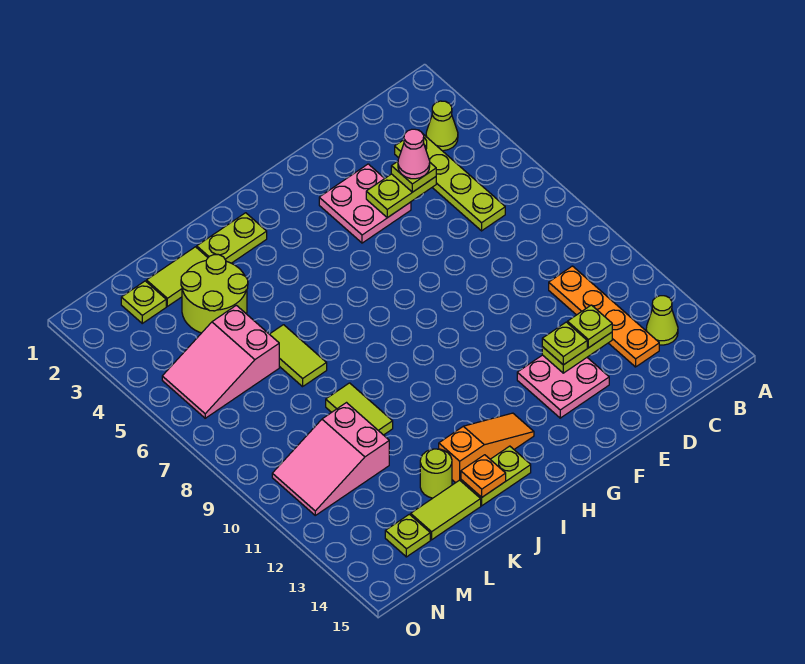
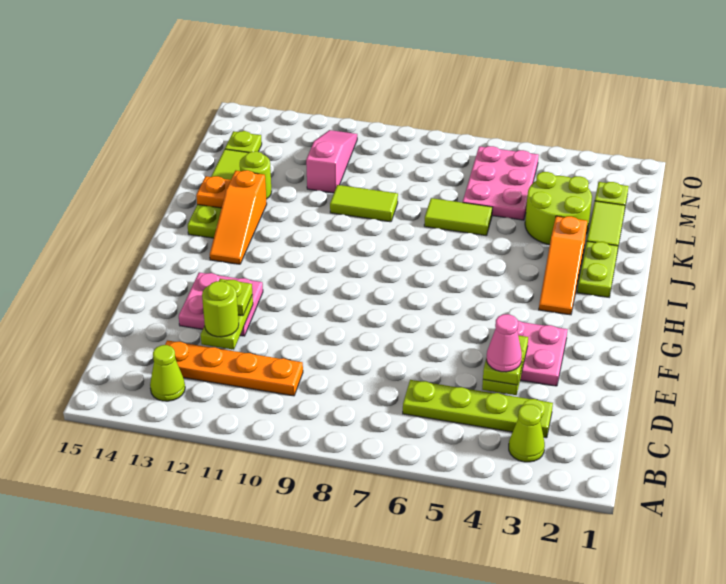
lime 1x1 plate [568,305,612,348] -> lime 1x1 round brick [202,281,239,337]
none -> orange 1x3 slope [539,216,587,315]
pink 2x3 slope [162,305,279,418] -> pink 2x3 plate [463,146,539,220]
pink 2x3 slope [272,403,389,515] -> pink 1x3 slope [306,130,357,193]

